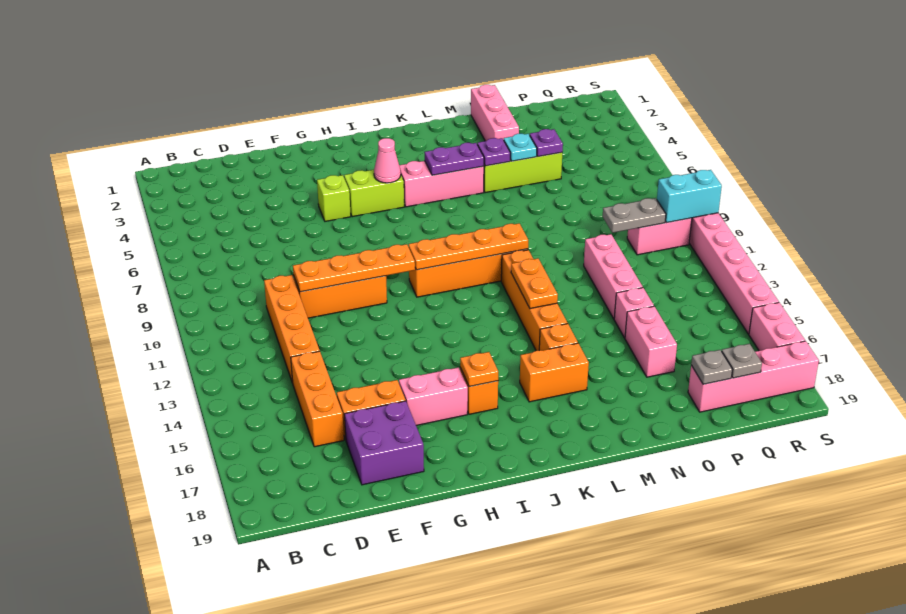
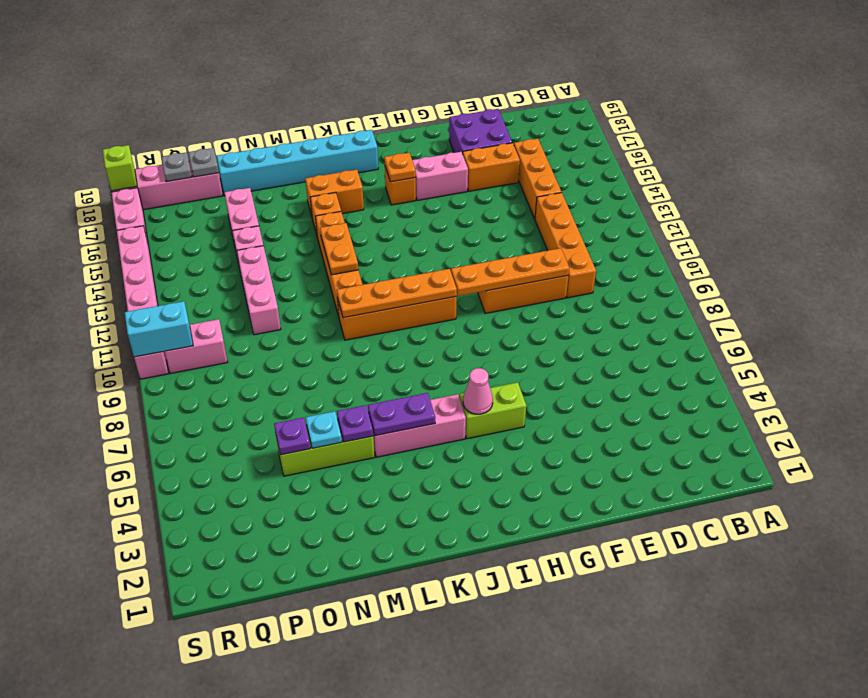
lime 1x1 brick [317,175,351,221] -> lime 1x1 brick moved to [103,145,137,191]
none -> cyan 1x6 brick [217,130,378,196]
pink 1x3 brick [471,85,519,141] -> none
grey 1x2 plate [603,198,666,233] -> none

